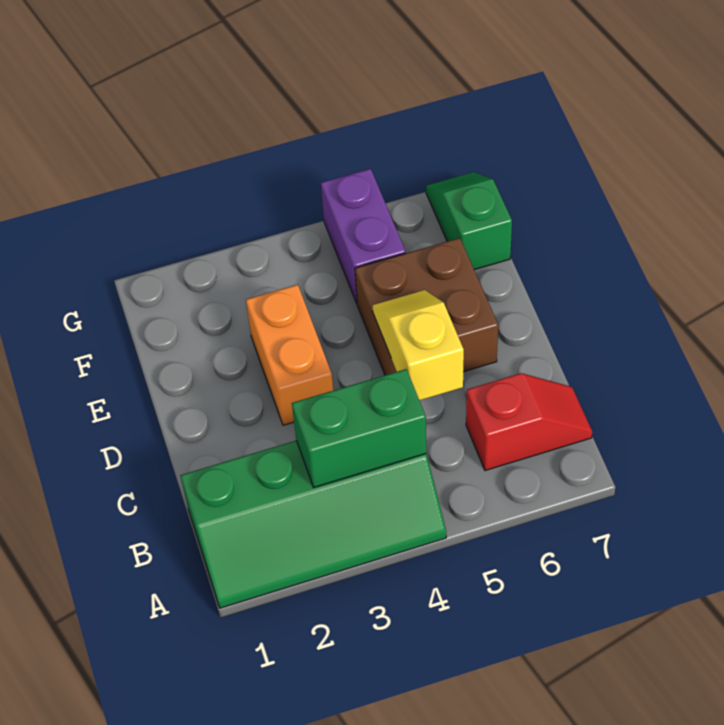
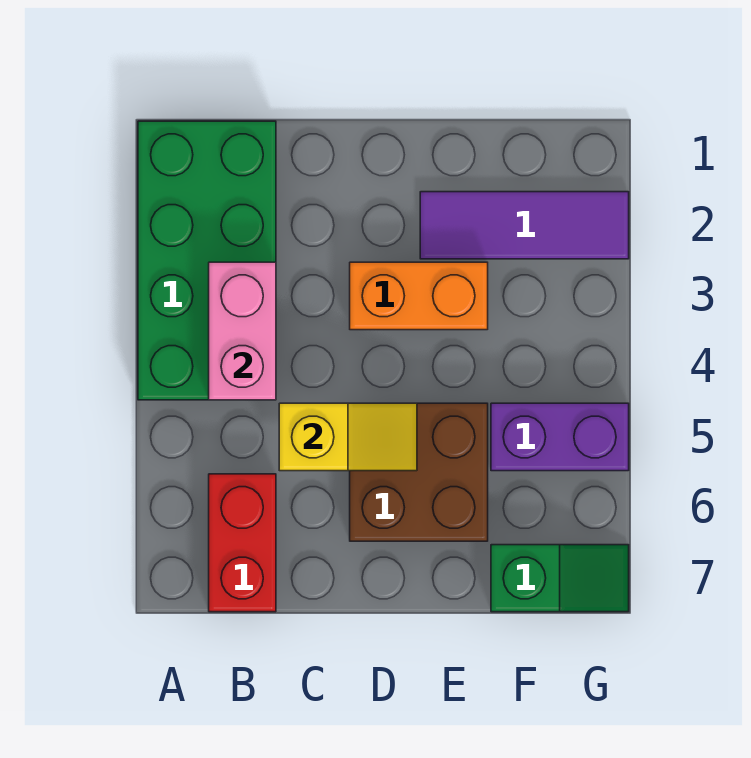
green 2x4 slope [180,441,446,608] -> green 2x4 brick [138,121,276,400]
green 1x2 brick [292,369,426,487] -> pink 1x2 brick [209,262,276,400]
red 1x2 slope [466,373,592,471] -> red 1x2 brick [209,474,276,612]
none -> purple 1x3 tile [420,192,629,259]

